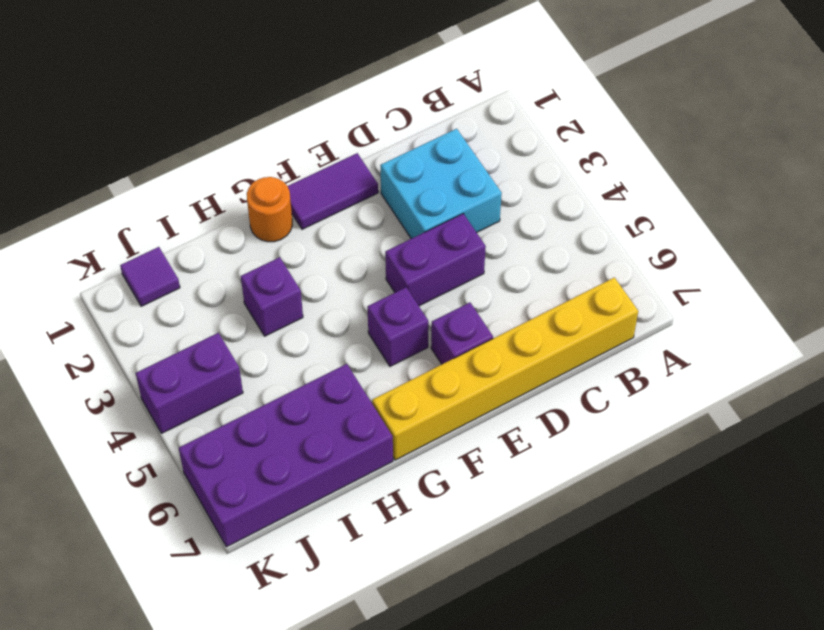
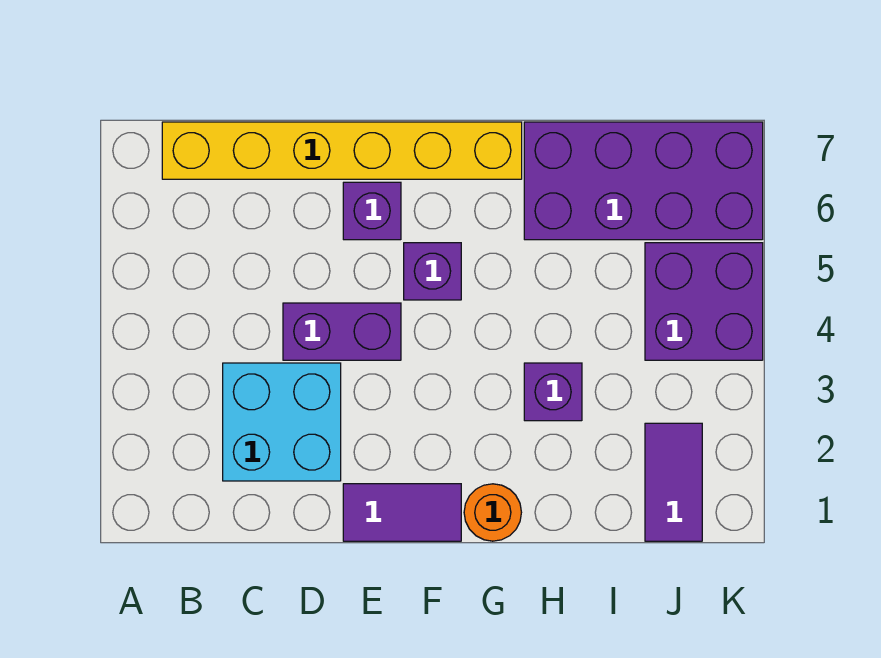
purple 1x1 tile [120,247,180,306] -> purple 1x2 tile [645,423,702,541]
purple 1x2 brick [136,333,243,433] -> purple 2x2 brick [645,243,763,360]

